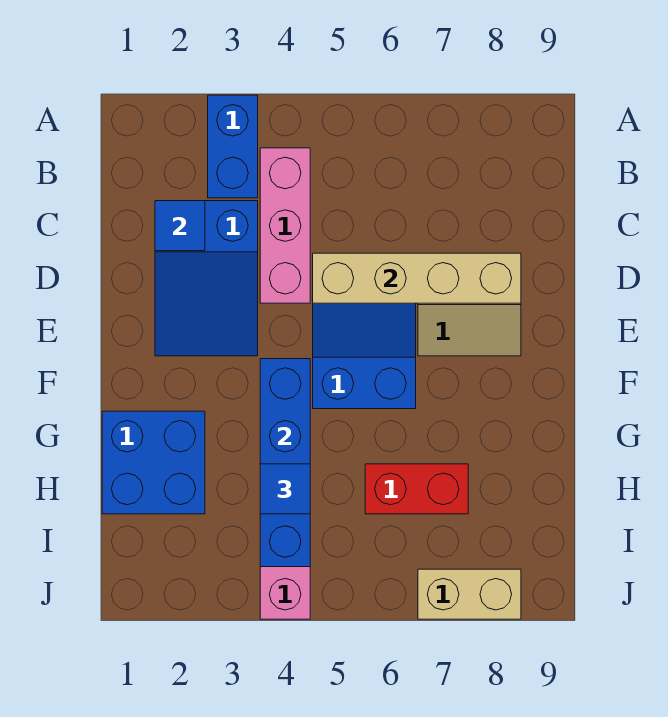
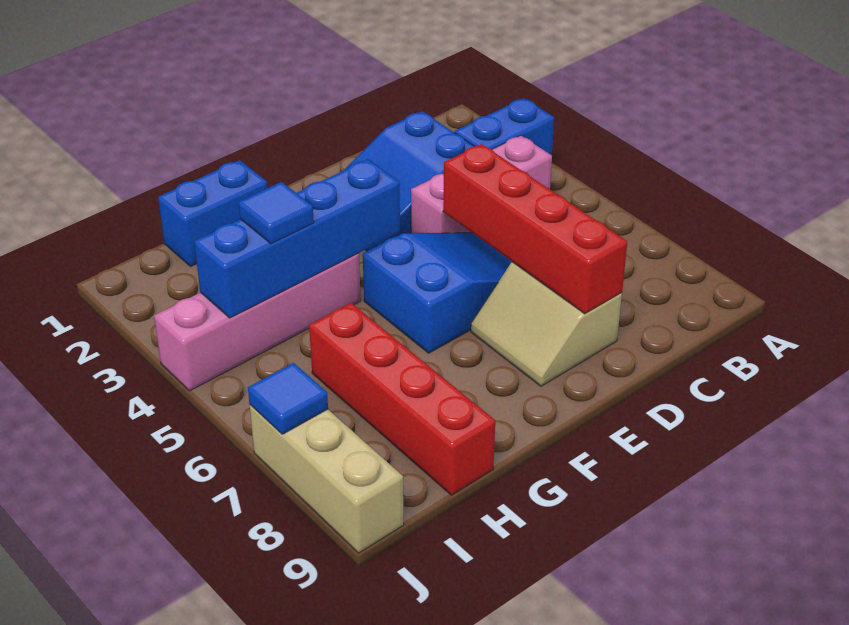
blue 1x1 tile [155,201,205,251] -> blue 1x1 tile moved to [248,363,328,434]
tan 1x4 brick [313,253,521,303] -> red 1x4 brick [443,144,627,314]
blue 2x2 brick [102,411,205,514] -> blue 1x2 brick [158,160,267,266]
red 1x2 brick [365,464,468,514] -> red 1x4 brick [309,303,495,495]
tan 1x2 brick [418,569,521,619] -> tan 1x3 brick [250,405,404,553]

